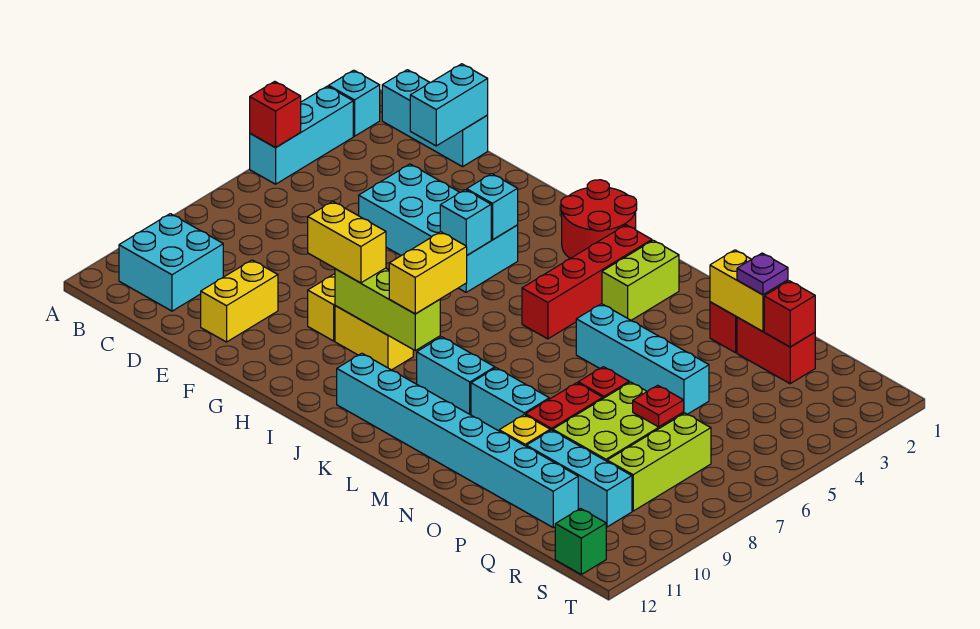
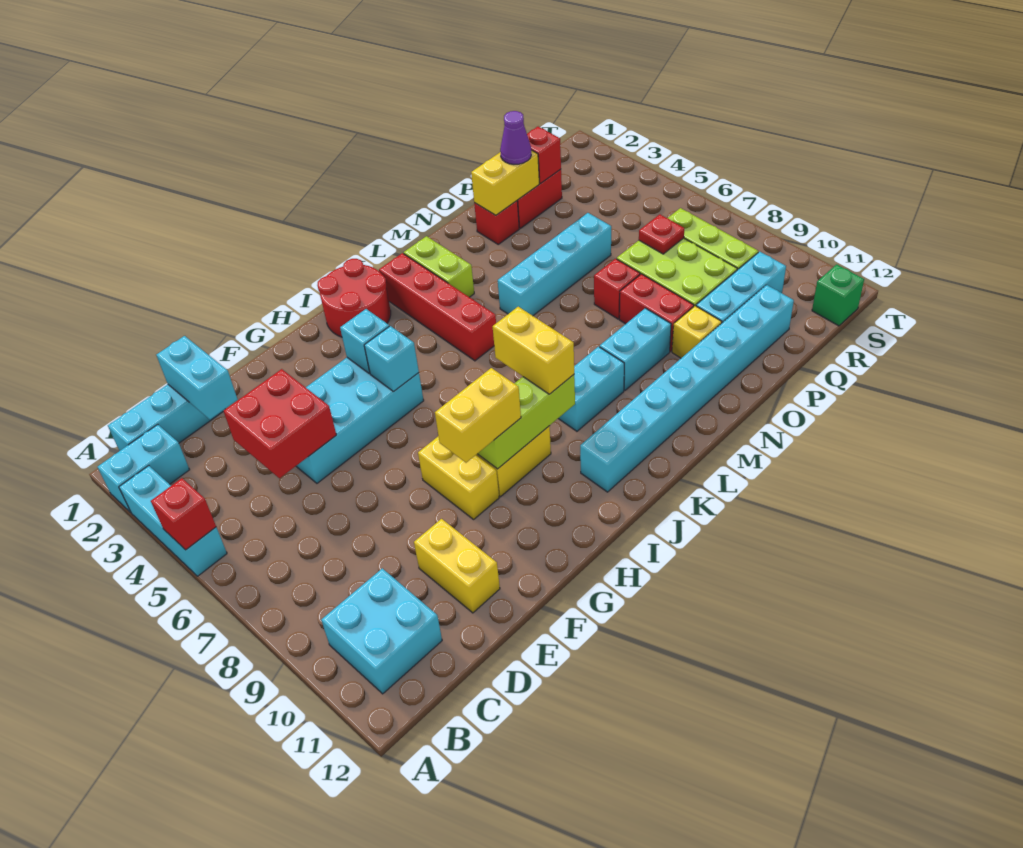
cyan 1x1 brick [329,70,380,136] -> cyan 1x2 brick [98,425,190,512]
none -> red 2x2 brick [224,369,336,478]
purple 1x1 plate [737,253,788,295] -> purple 1x1 cone [500,111,531,164]

